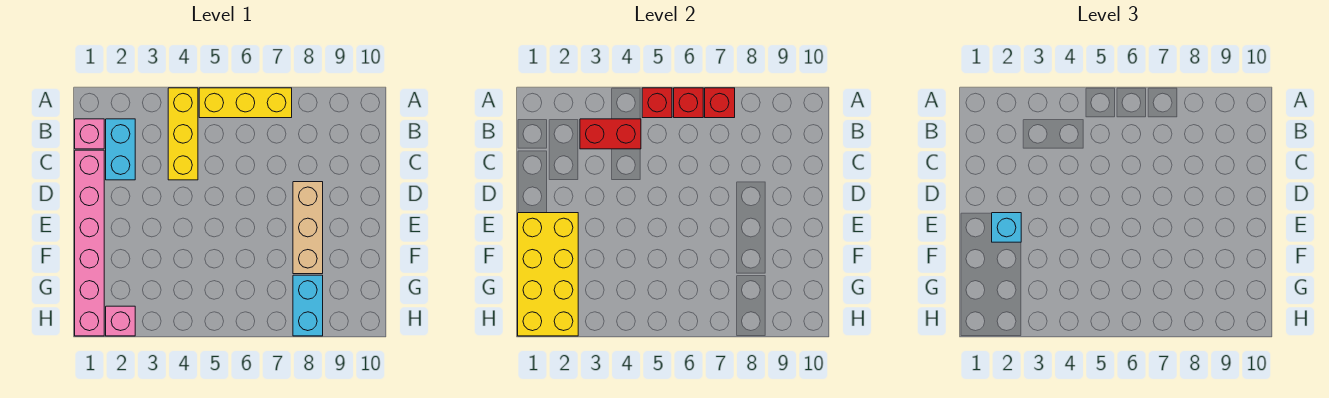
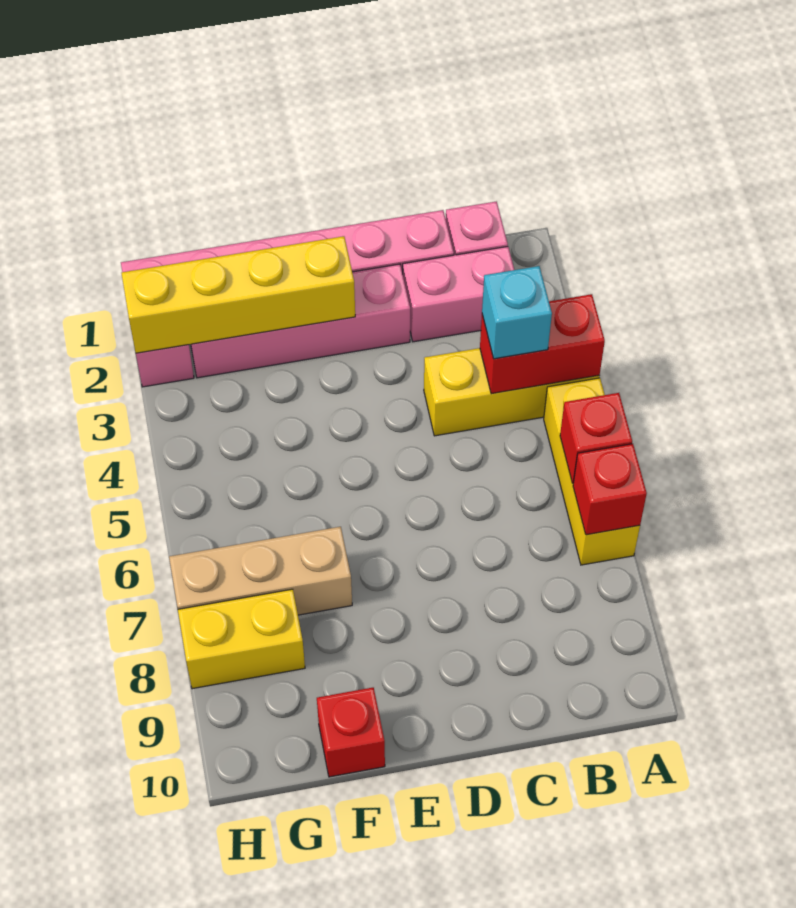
red 1x1 brick [642,88,672,118] -> red 1x1 brick moved to [317,688,385,777]
cyan 1x2 brick [106,119,135,180] -> pink 1x2 brick [403,247,514,342]
red 1x2 brick [580,119,641,149] -> red 1x2 brick turned to [480,294,605,394]
none -> pink 1x4 brick [191,264,410,378]
tan 1x3 brick [293,182,323,274] -> tan 1x3 brick moved to [169,527,352,615]
yellow 2x4 brick [518,213,578,336] -> yellow 1x4 brick [121,236,355,353]
cyan 1x1 brick [992,213,1021,242] -> cyan 1x1 brick moved to [482,266,552,359]
cyan 1x2 brick [293,275,323,336] -> yellow 1x2 brick [178,589,305,689]

